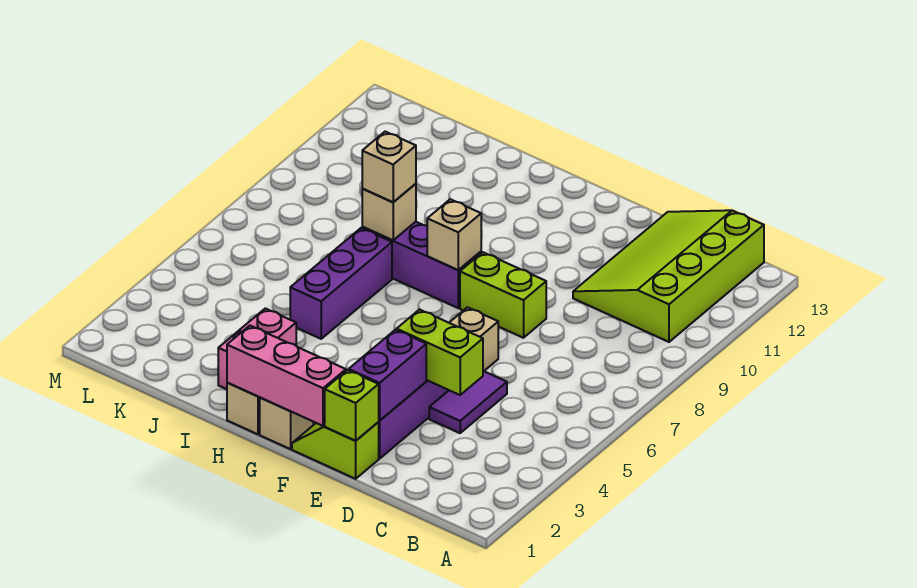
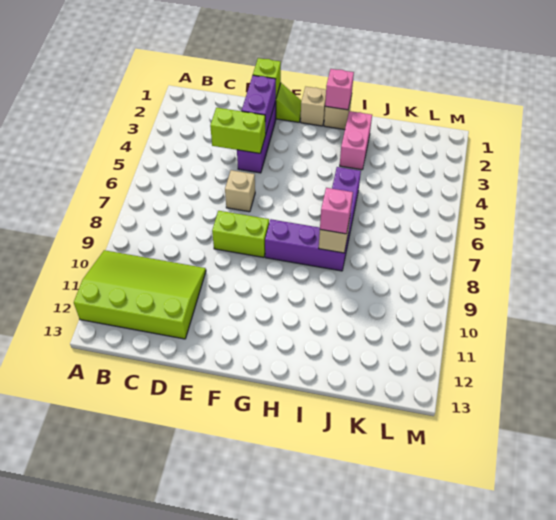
lime 3x4 slope [573,210,764,342] -> lime 3x4 slope turned to [74,250,206,339]
purple 1x2 tile [429,371,507,433] -> none
pink 1x3 brick [227,326,346,426] -> pink 1x1 brick [325,69,354,110]
tan 1x1 brick [427,199,481,270] -> none
tan 1x1 brick [362,132,416,202] -> pink 1x1 brick [320,188,353,234]

